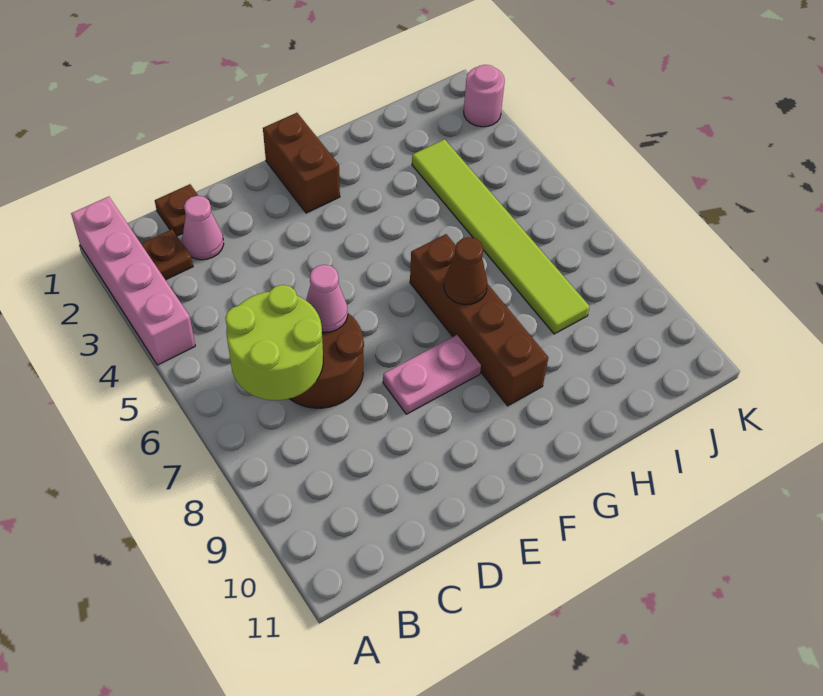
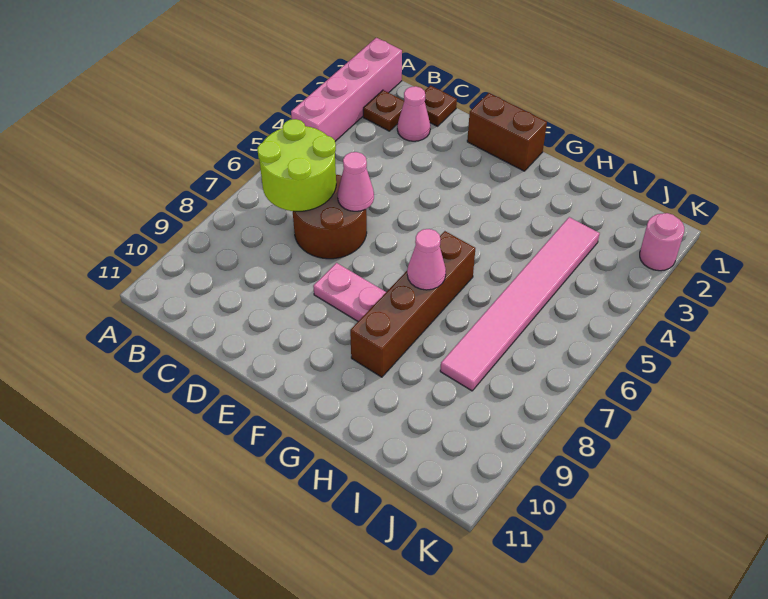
brown 1x2 brick [263,113,340,213] -> brown 1x2 brick turned to [467,93,547,171]
brown 1x1 cone [444,237,488,305] -> pink 1x1 cone [407,229,446,290]
lime 1x6 tile [412,139,590,334] -> pink 1x6 tile [440,217,600,391]

